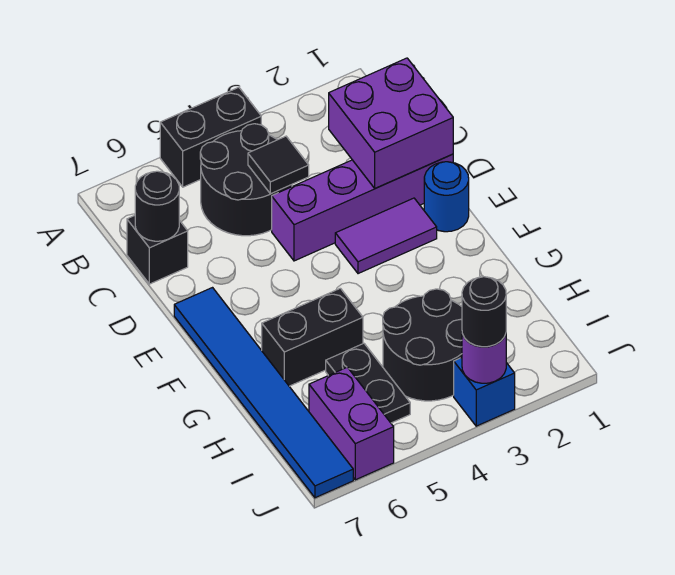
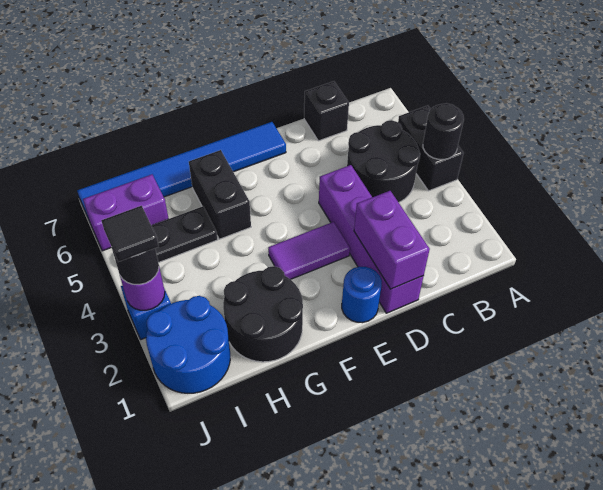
purple 2x2 brick [329,58,453,188] -> purple 1x2 brick [354,191,430,289]
black 1x1 tile [248,136,309,194] -> black 1x1 tile moved to [101,206,159,262]
black 1x1 round brick [135,171,179,241] -> black 1x1 round brick moved to [423,103,464,160]
purple 1x2 tile [335,198,437,274] -> purple 1x2 tile turned to [268,222,350,280]
black 2x2 round brick [383,289,462,401] -> black 2x2 round brick moved to [223,266,303,362]
none -> blue 2x2 round brick [146,296,230,393]

